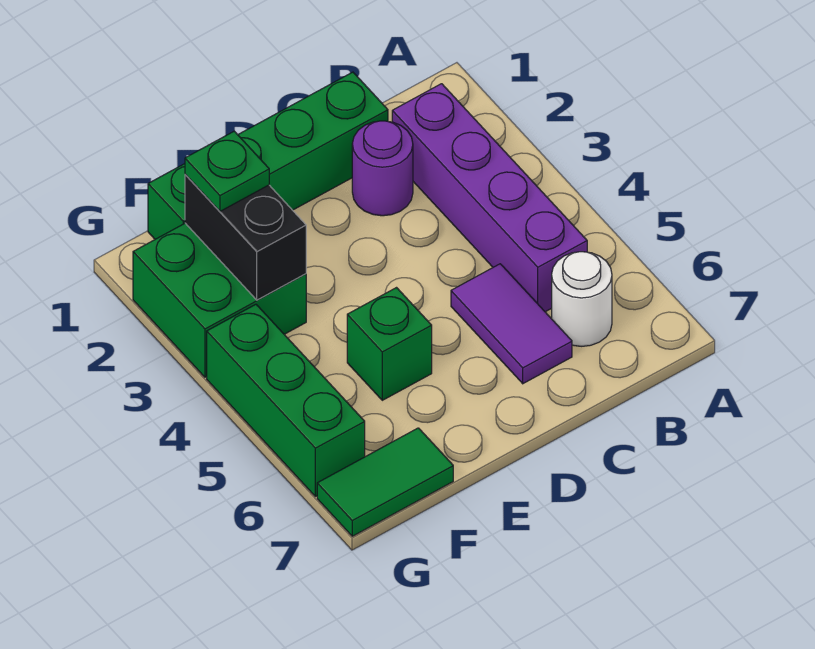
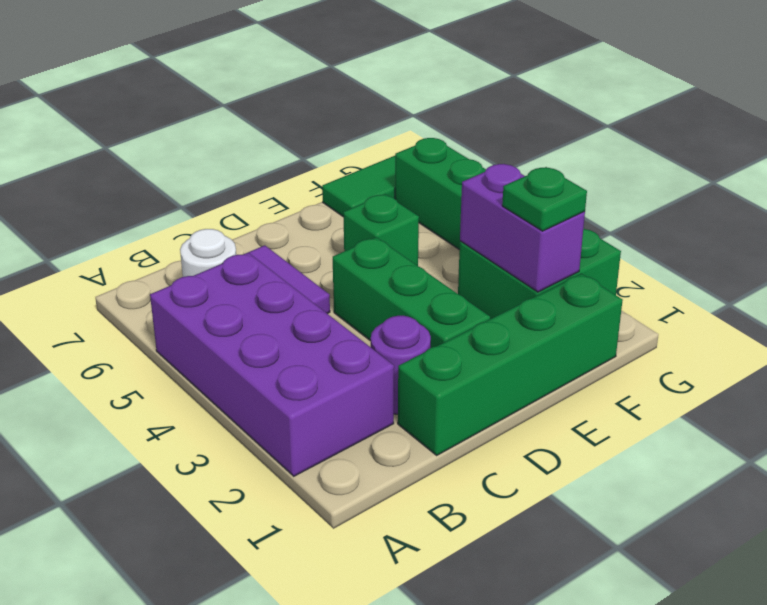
purple 1x4 brick [392,84,587,312] -> purple 2x4 brick [150,253,394,476]
none -> green 1x3 brick [333,237,490,348]
black 1x2 brick [185,174,306,300] -> purple 1x2 brick [460,164,585,292]

